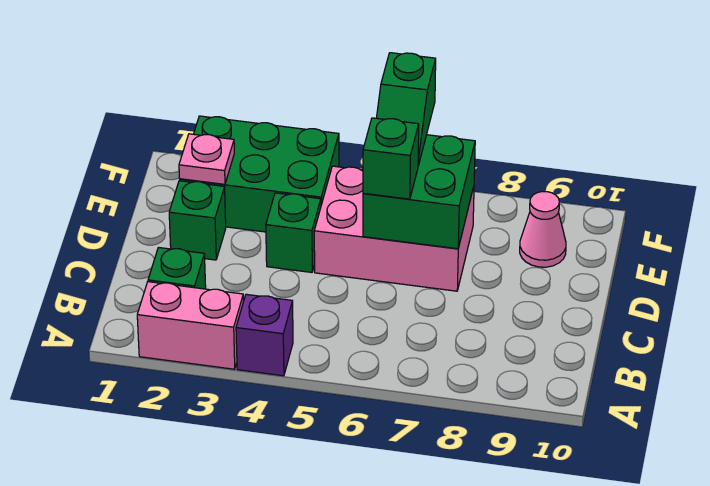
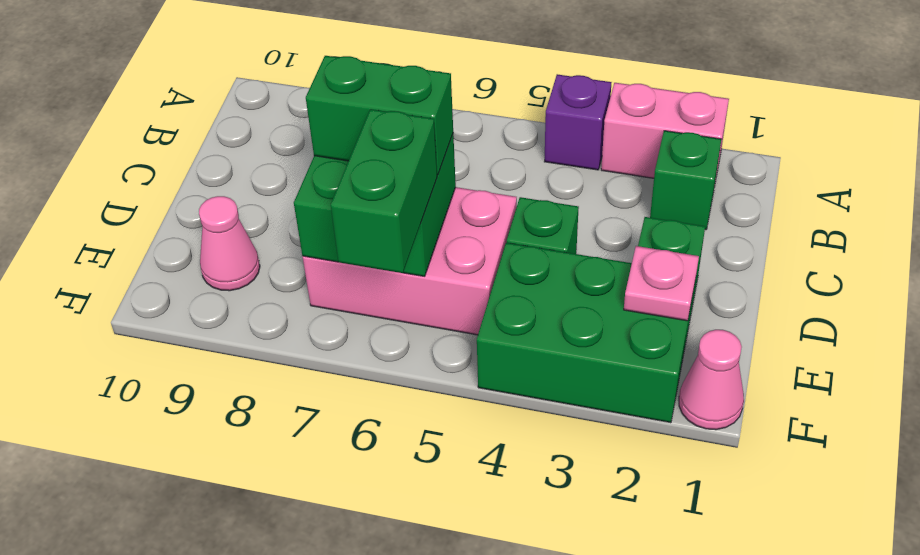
green 1x1 brick [363,118,419,199] -> green 1x2 brick [306,56,453,175]
green 1x2 slope [377,53,436,165] -> green 1x2 brick [331,109,437,273]
none -> pink 1x1 cone [679,330,744,430]

